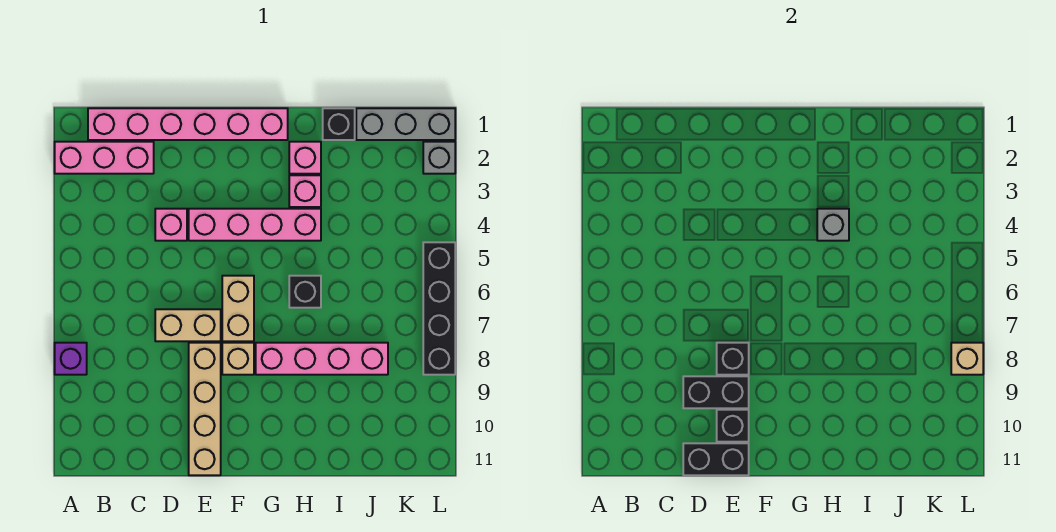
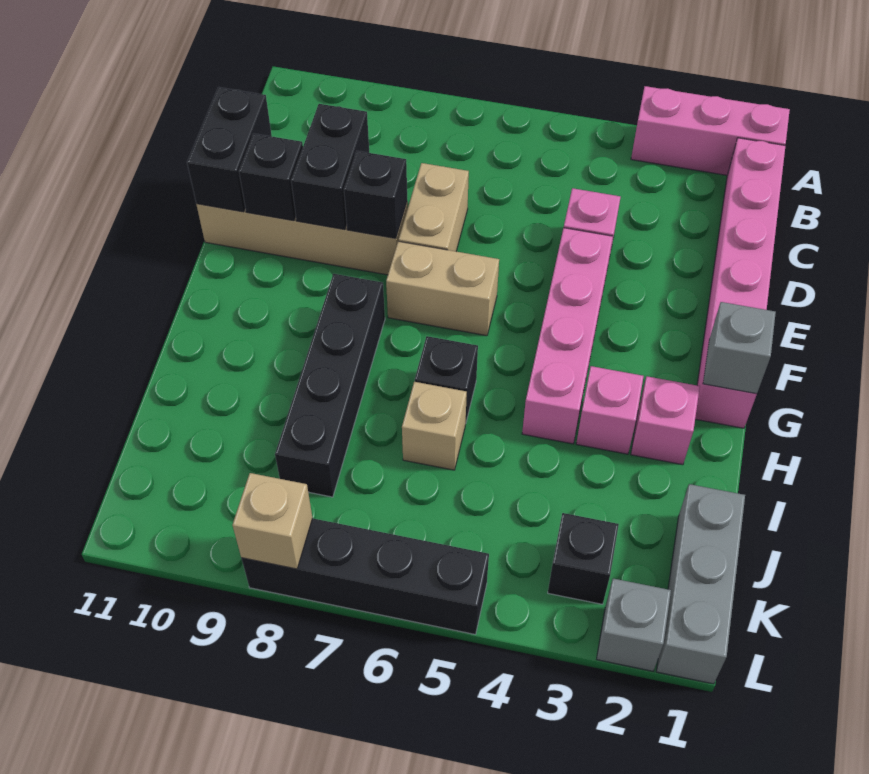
pink 1x3 brick [55,142,154,174] -> pink 1x3 brick turned to [631,86,790,175]
purple 1x1 brick [55,343,87,375] -> none
tan 1x1 brick [222,343,254,375] -> tan 1x1 brick moved to [402,382,467,470]
pink 1x4 brick [256,343,388,375] -> black 1x4 brick [275,274,385,497]
grey 1x1 brick [817,209,849,241] -> grey 1x1 brick moved to [703,302,776,394]
black 1x1 brick [323,108,355,140] -> black 1x1 brick moved to [548,513,619,604]

